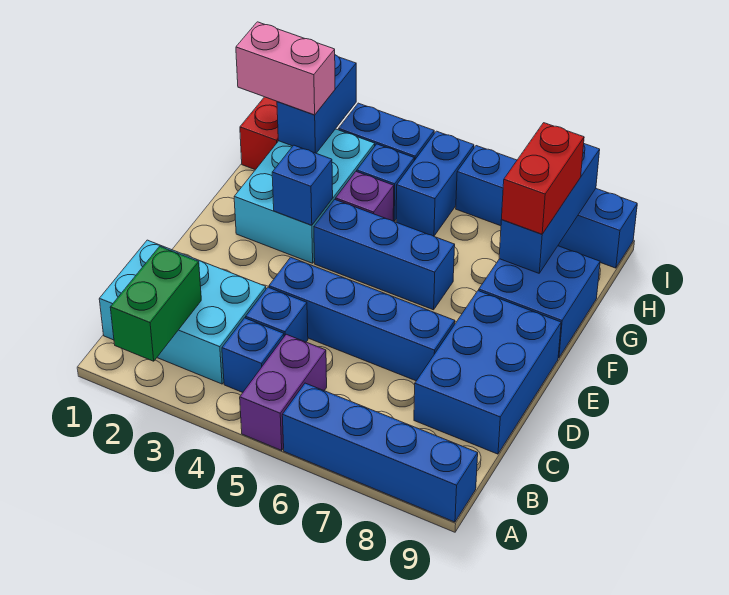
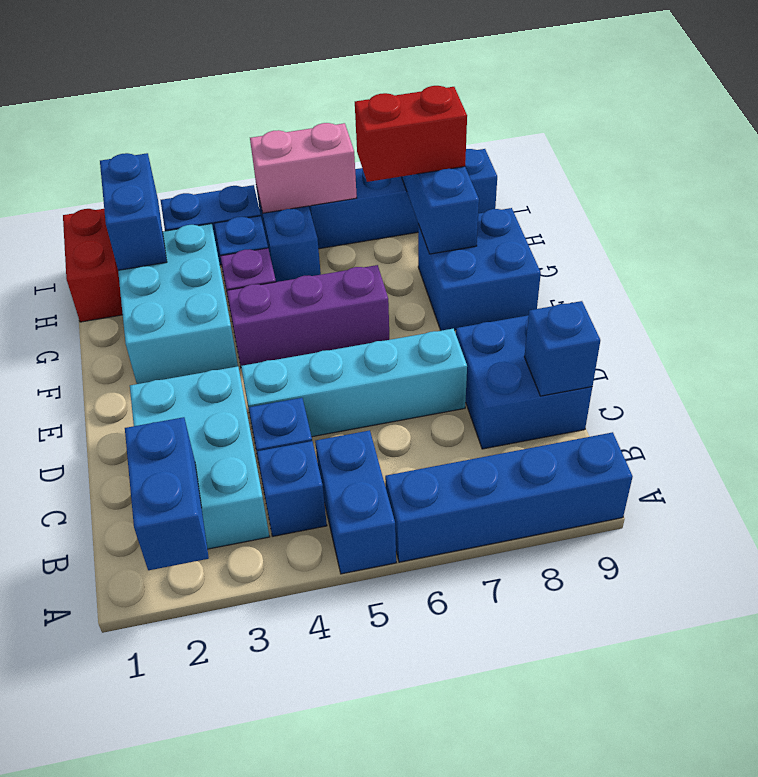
green 1x2 brick [110,246,201,361] -> blue 1x2 brick [125,417,209,570]
purple 1x2 brick [240,334,327,450] -> blue 1x2 brick [315,430,396,574]
cyan 2x3 brick [99,240,266,384] -> cyan 2x3 brick turned to [130,366,269,549]
blue 2x3 brick [414,291,561,454] -> blue 2x2 brick [456,315,592,449]
blue 1x4 brick [269,257,455,381] -> cyan 1x4 brick [241,329,467,437]
blue 1x1 brick [272,145,333,225] -> blue 1x1 brick moved to [524,301,600,396]
blue 1x3 brick [314,199,455,310] -> purple 1x3 brick [227,265,390,366]
red 1x2 brick [502,123,584,234] -> red 1x2 brick turned to [355,86,467,182]
pink 1x2 brick [236,22,335,115] -> pink 1x2 brick moved to [250,123,357,213]

